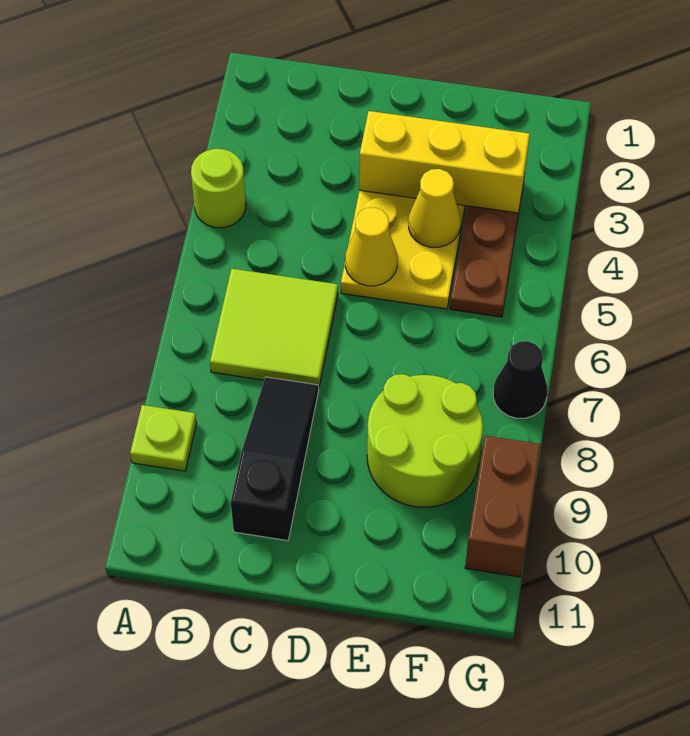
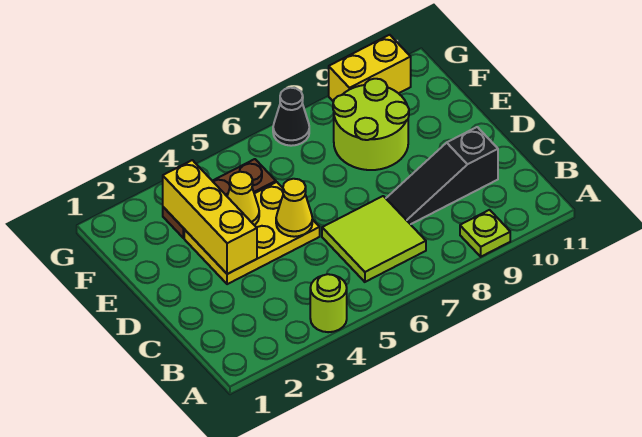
brown 1x2 brick [465,436,541,577] -> yellow 1x2 brick [329,35,411,102]

